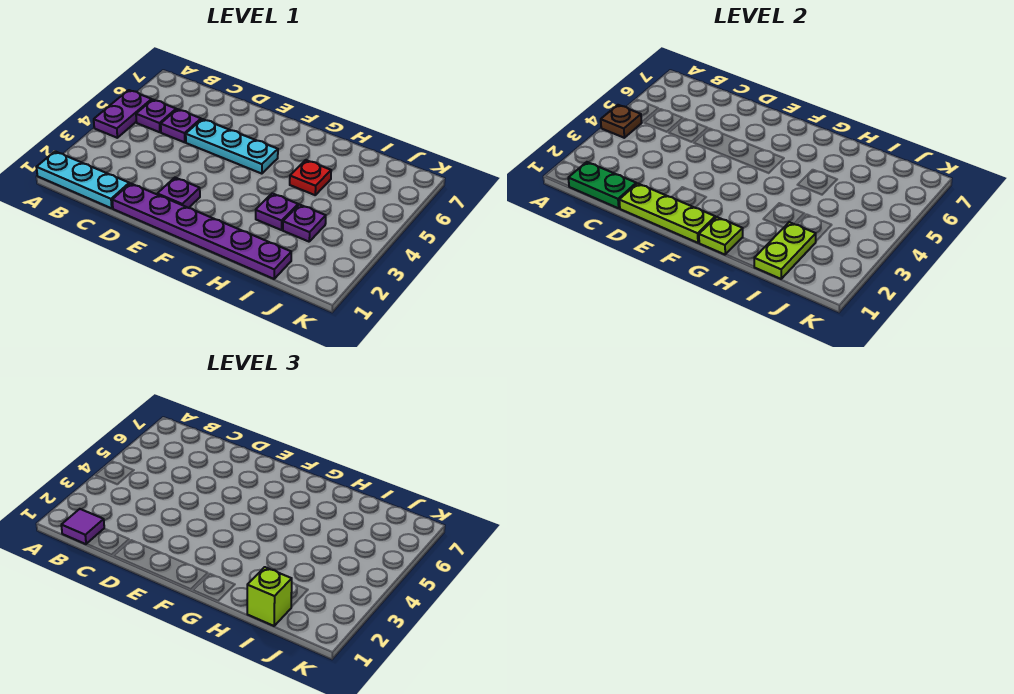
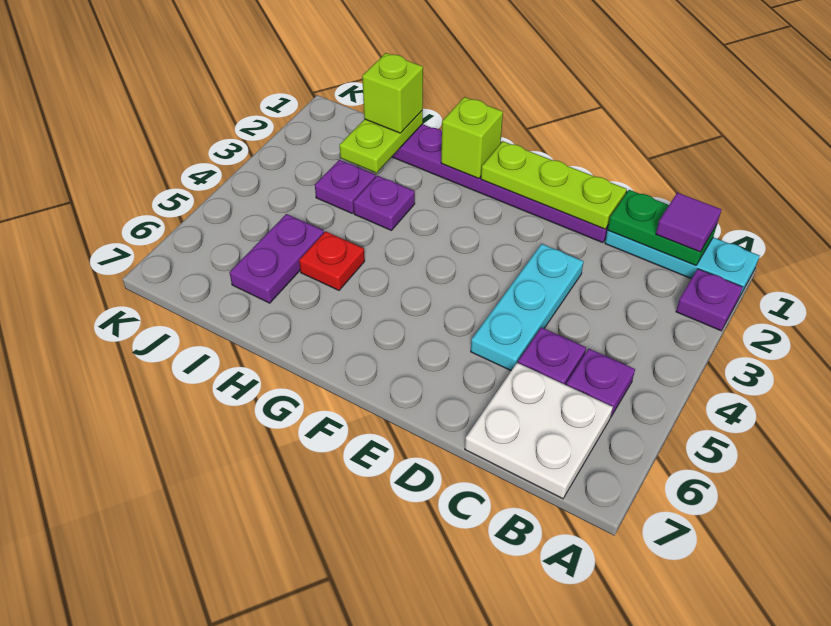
purple 1x2 plate [94,90,152,138] -> purple 1x2 plate moved to [230,214,324,303]
brown 1x1 plate [601,105,642,138] -> none
none -> white 2x2 plate [465,363,613,499]
cyan 1x3 plate [186,119,278,174] -> cyan 1x3 plate turned to [471,244,584,370]
purple 1x1 plate [157,178,200,208] -> purple 1x1 plate moved to [676,269,743,331]
lime 1x1 plate [699,217,743,255] -> lime 1x1 brick [441,97,503,178]

